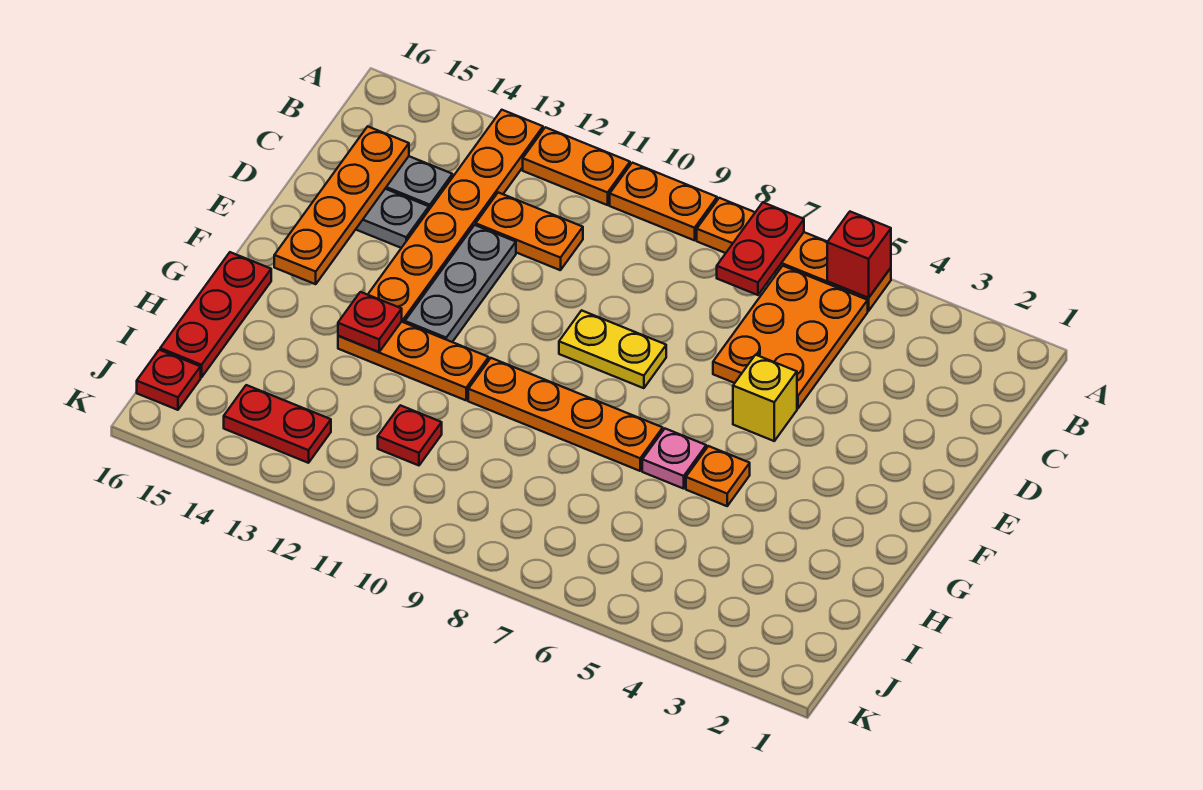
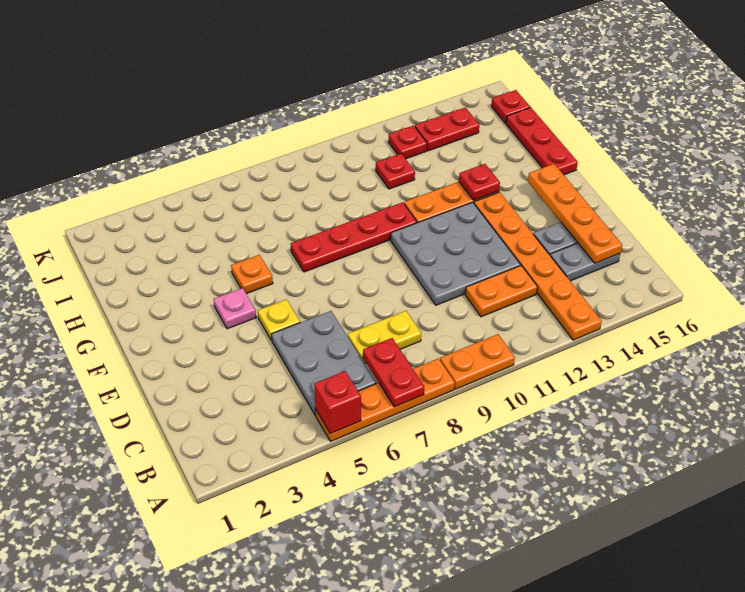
orange 1x2 plate [523,127,630,205] -> none
orange 2x3 plate [713,266,868,409] -> grey 2x3 plate [271,311,376,415]
grey 1x3 plate [405,225,516,342] -> grey 3x3 plate [391,202,520,305]
yellow 1x1 brick [733,355,797,441] -> yellow 1x1 plate [258,299,300,341]
yellow 1x2 plate [559,310,666,388] -> yellow 1x2 plate moved to [348,311,421,363]
pink 1x1 plate [642,429,706,489] -> pink 1x1 plate moved to [214,288,256,329]
orange 1x4 plate [468,358,663,471] -> red 1x4 plate [291,202,417,272]
none -> red 1x1 plate [388,125,427,159]

